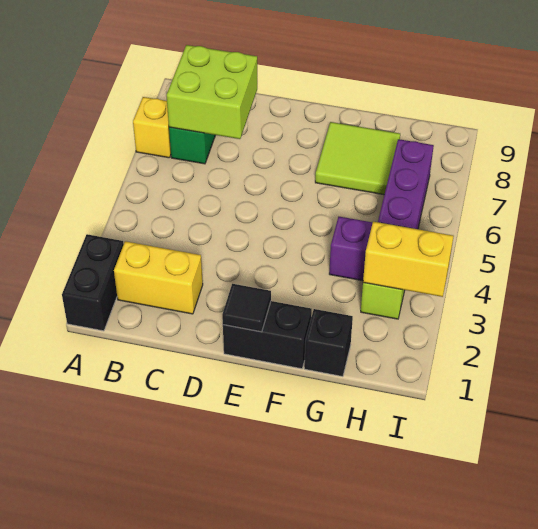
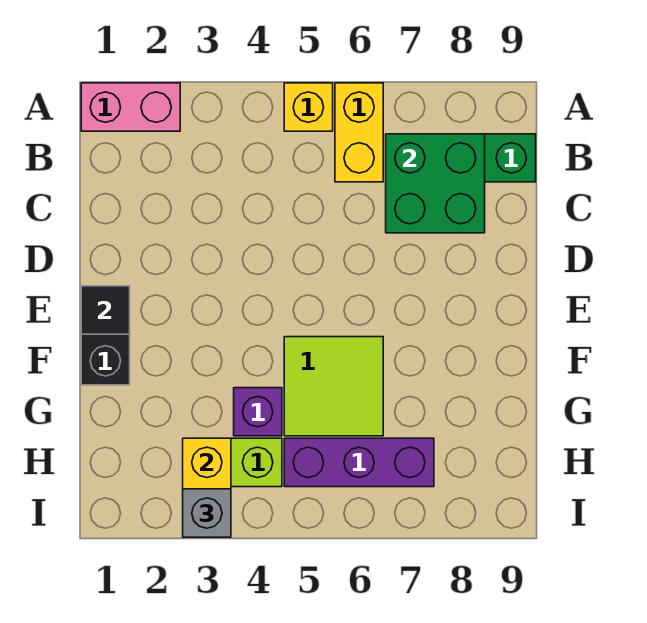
black 1x2 brick [62,234,124,331] -> pink 1x2 brick [81,83,180,131]
yellow 1x1 brick [133,97,171,158] -> yellow 1x1 brick moved to [284,83,333,131]
yellow 1x2 brick [114,241,203,314] -> yellow 1x2 brick moved to [335,83,383,182]
lime 2x2 brick [167,45,257,139] -> green 2x2 brick [386,134,485,233]
lime 2x2 tile [315,122,400,195] -> lime 2x2 tile moved to [284,337,383,436]
black 1x1 brick [304,309,353,377] -> none
none -> grey 1x1 brick [183,489,231,537]

